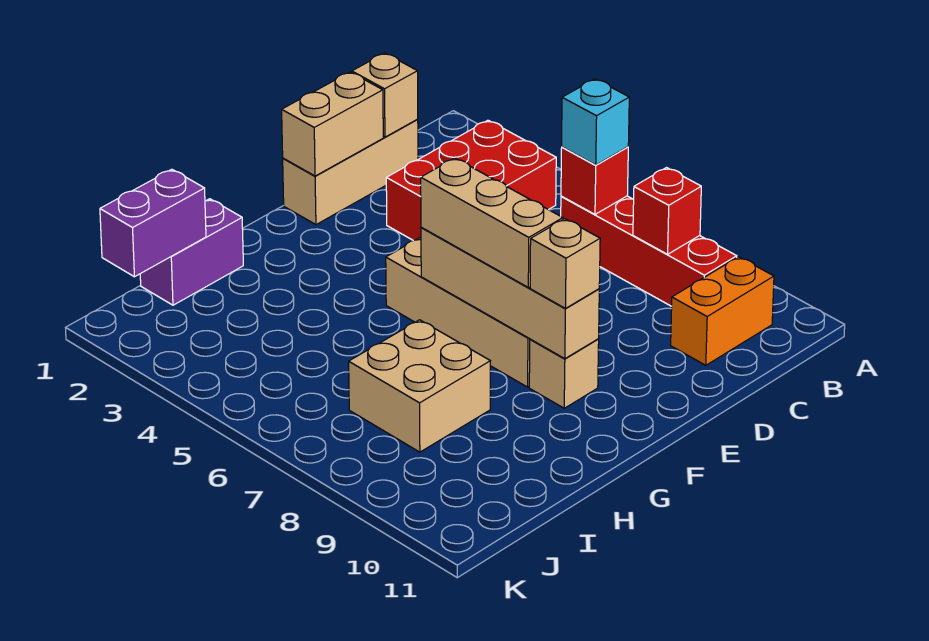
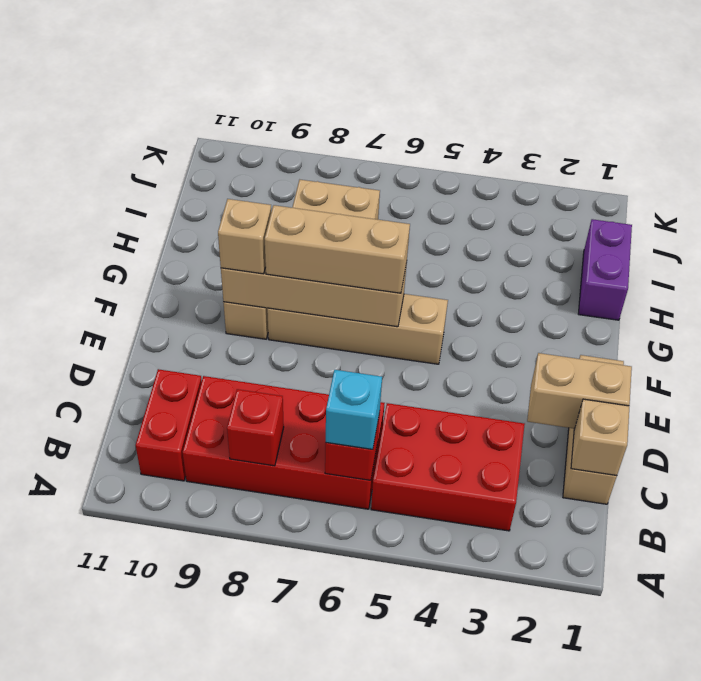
red 2x3 brick [386,120,556,241] -> red 2x3 brick turned to [371,403,525,531]
red 1x4 brick [561,196,737,306] -> red 2x4 brick [183,376,385,509]
orange 1x2 brick [671,257,774,365] -> red 1x2 brick [135,369,202,481]
tan 1x2 brick [282,72,383,176] -> tan 1x2 brick turned to [527,353,632,429]
purple 1x2 brick [100,169,206,277] -> none

